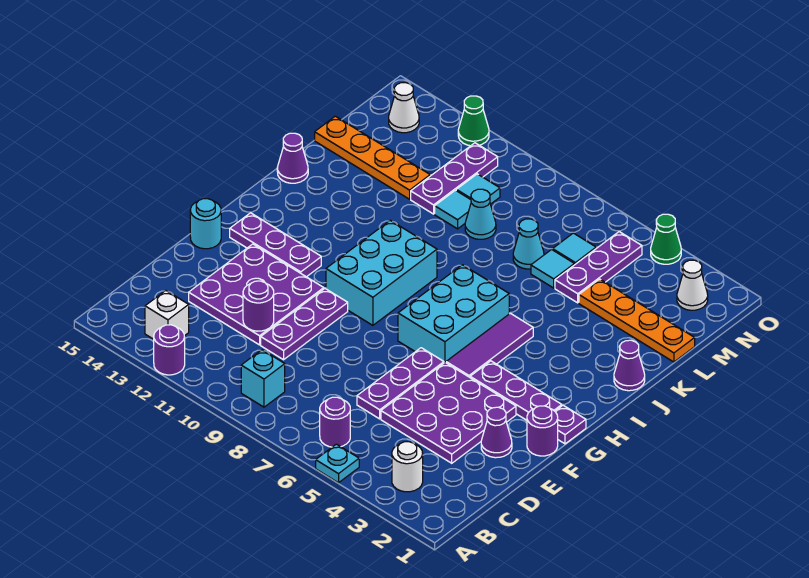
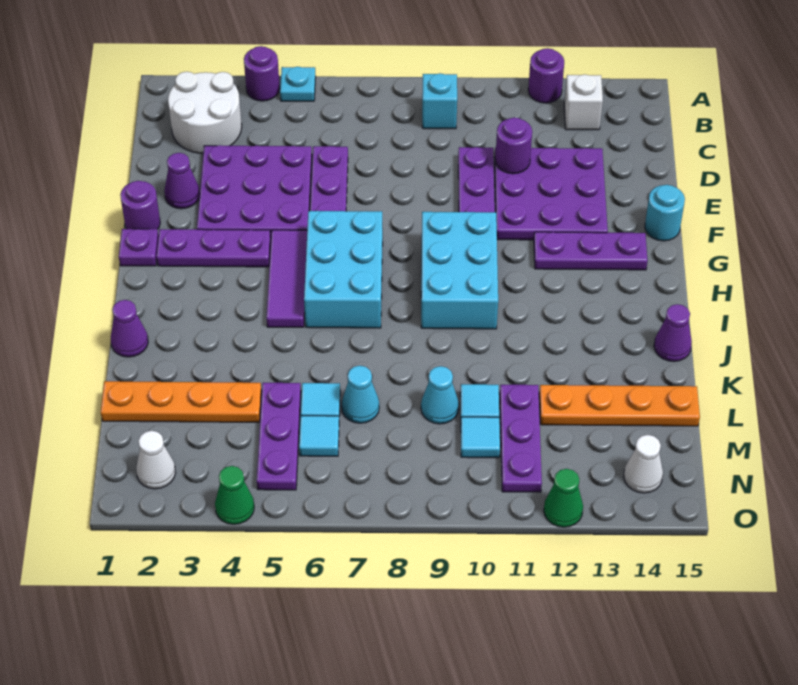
white 1x1 round brick [392,442,423,492] -> white 2x2 round brick [168,72,242,154]
purple 1x1 round brick [320,397,350,447] -> purple 1x1 round brick moved to [244,46,280,101]

